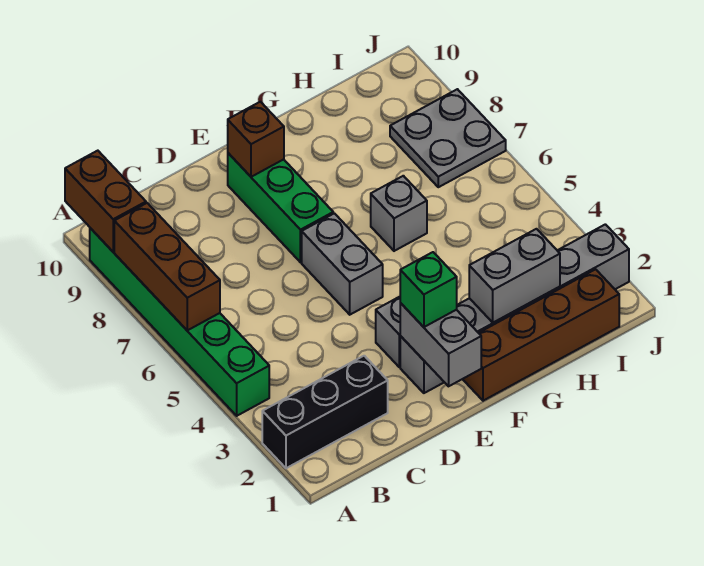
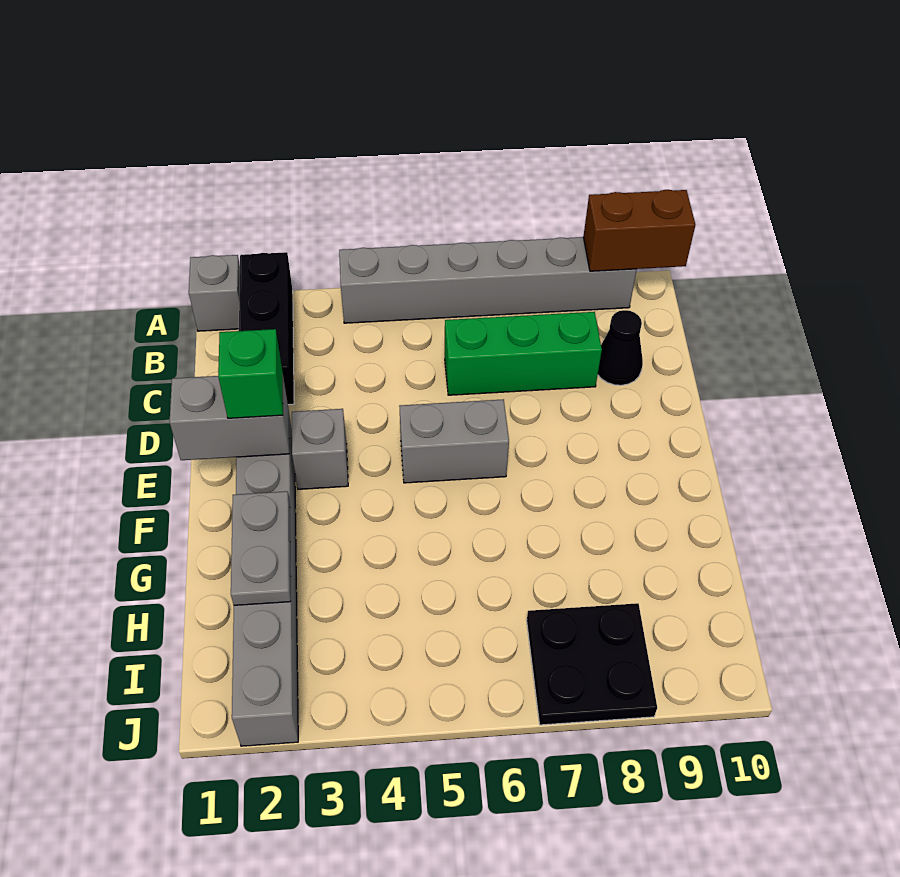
green 1x6 brick [90,228,269,416] -> grey 1x6 brick [339,237,637,323]
brown 1x3 brick [114,203,220,330] -> none
none -> black 1x1 cone [598,310,643,385]
green 1x3 brick [228,153,333,262] -> green 1x3 brick moved to [445,312,602,395]
brown 1x1 brick [228,102,284,177] -> none
brown 1x4 brick [463,269,619,401] -> none
grey 1x2 brick [469,229,560,323] -> grey 1x2 plate [231,491,291,605]
grey 1x1 brick [371,176,427,251] -> grey 1x1 brick moved to [189,255,240,331]
grey 2x2 plate [390,89,506,187] -> black 2x2 plate [527,603,657,725]

